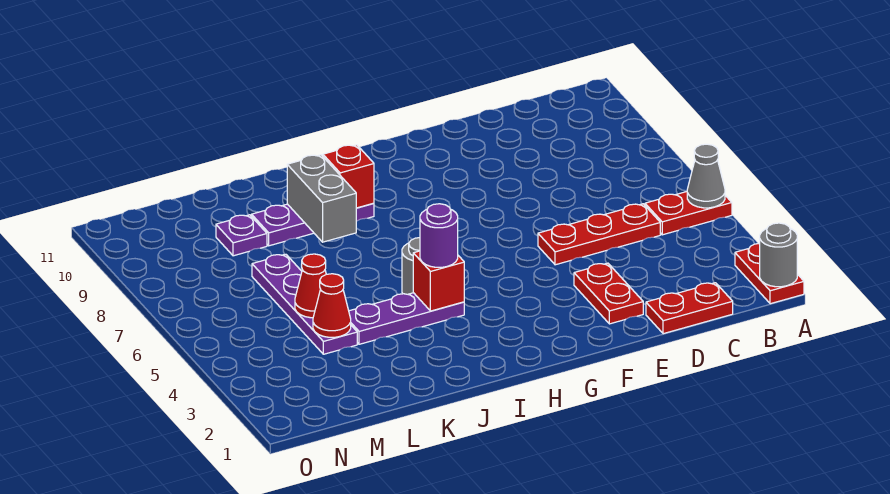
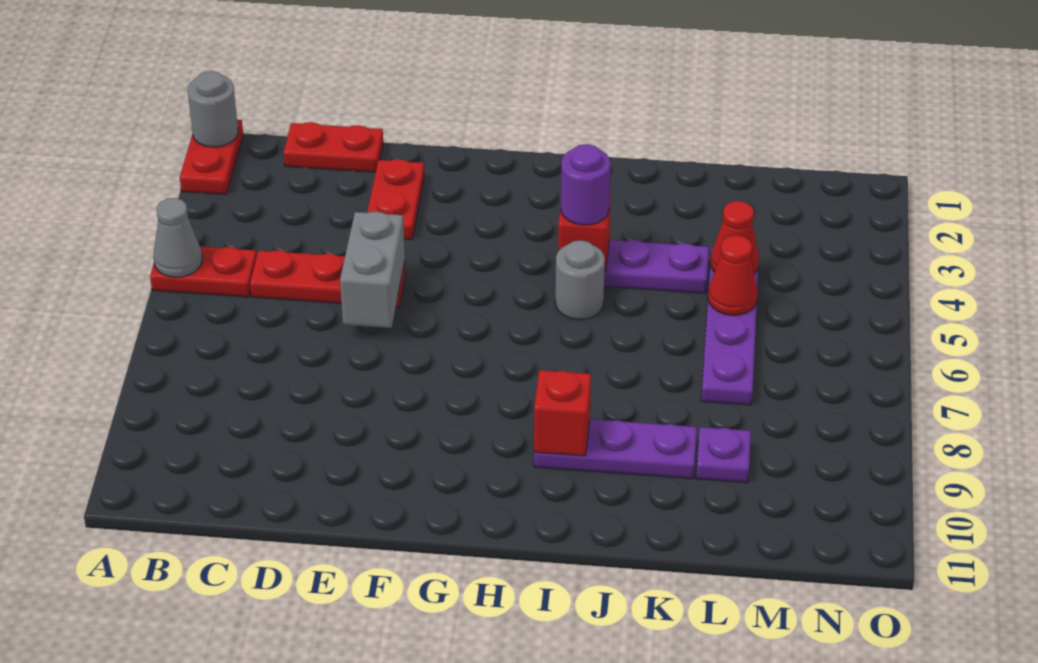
grey 1x2 brick [287,155,356,242] -> grey 1x2 brick moved to [340,211,405,328]

